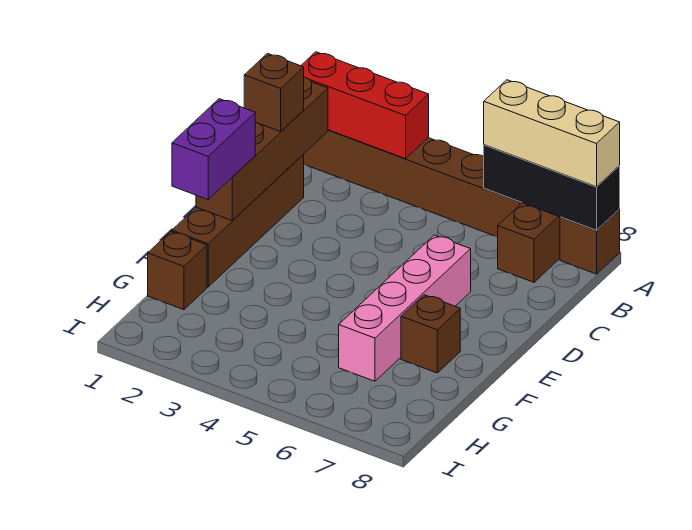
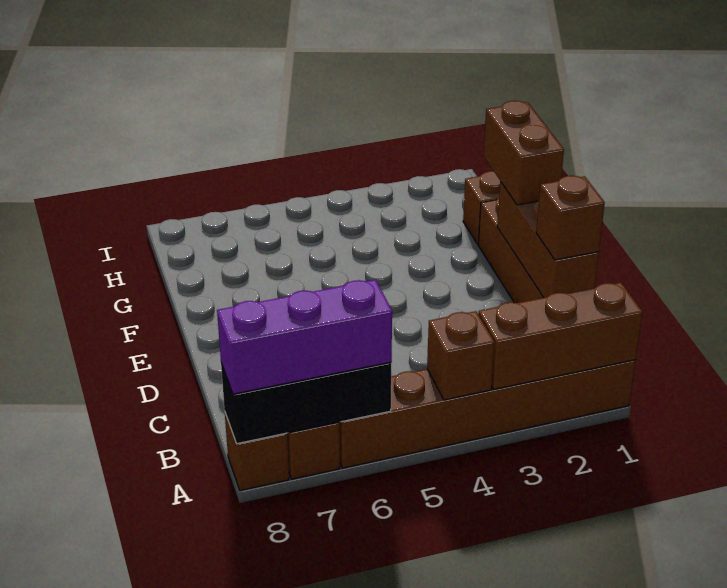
red 1x3 brick [301,52,429,159] -> brown 1x3 brick [478,283,642,389]
tan 1x3 brick [484,80,620,187] -> purple 1x3 brick [217,280,392,394]
brown 1x4 brick [196,77,328,221] -> brown 1x3 brick [497,182,599,298]
pink 1x4 brick [339,235,471,381] -> none
purple 1x2 brick [172,99,255,199] -> brown 1x2 brick [484,101,564,205]
brown 1x1 brick [401,295,460,373] -> brown 1x1 brick moved to [427,311,494,400]

